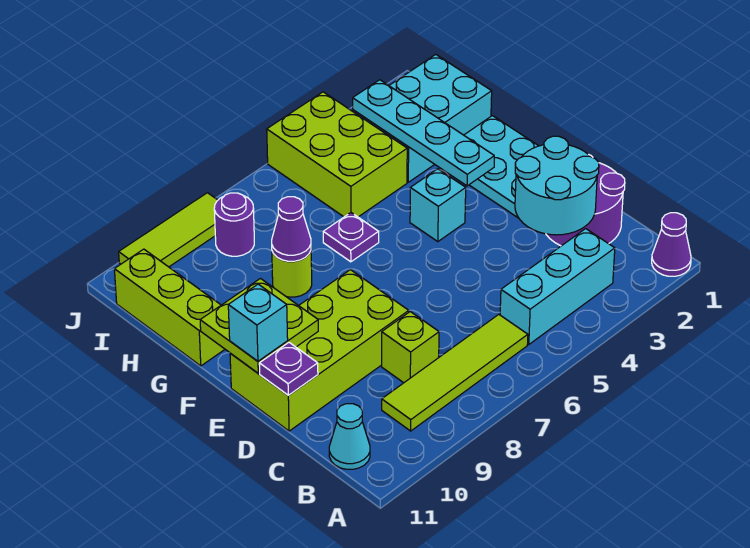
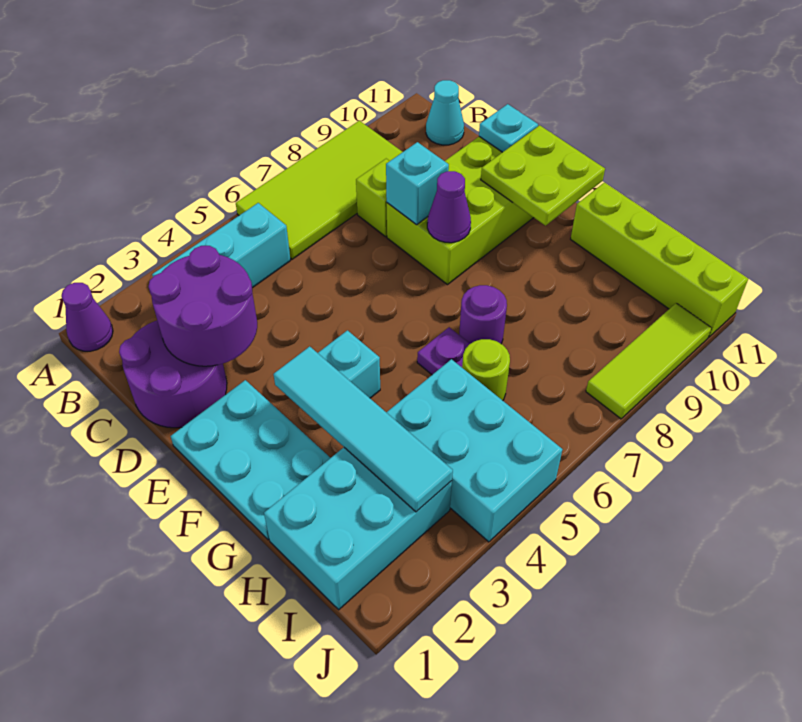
lime 1x4 tile [382,314,528,431] -> lime 2x4 tile [236,121,402,259]
cyan 2x2 round brick [515,136,599,235] -> purple 2x2 round brick [149,246,257,366]
purple 1x1 plate [259,343,318,395] -> cyan 1x1 plate [479,104,538,152]
cyan 1x1 brick [228,284,288,361] -> cyan 1x1 brick moved to [386,142,449,225]
cyan 1x4 plate [353,80,494,186] -> cyan 1x4 tile [273,346,453,512]
lime 1x1 round brick [272,251,312,297] -> lime 1x1 round brick moved to [462,339,510,400]
purple 1x1 cone [272,197,311,261] -> purple 1x1 cone moved to [427,171,471,243]
lime 1x3 brick [114,249,225,366] -> lime 1x4 brick [571,182,748,337]
lime 2x3 brick [267,92,407,217] -> cyan 2x3 brick [386,359,562,542]
purple 1x1 round brick [214,193,254,256] -> purple 1x1 round brick moved to [459,285,507,344]

